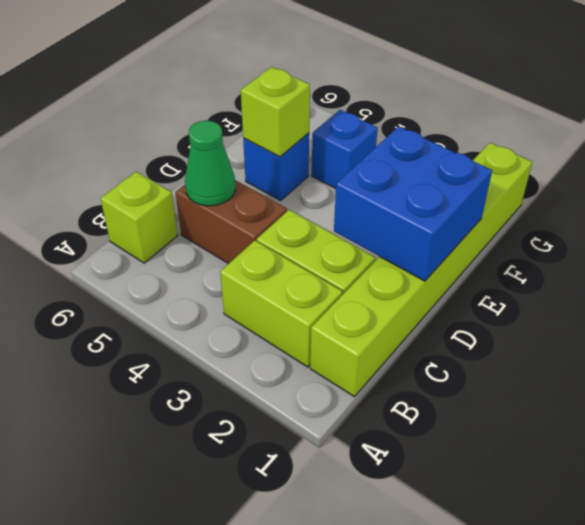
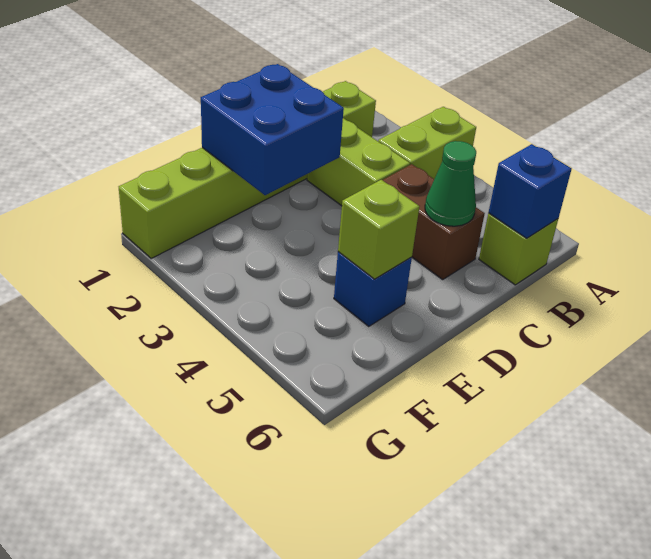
lime 1x2 brick [220,241,343,367] -> lime 1x2 brick turned to [378,107,476,179]
blue 1x1 brick [312,110,378,189] -> blue 1x1 brick moved to [488,144,572,238]

